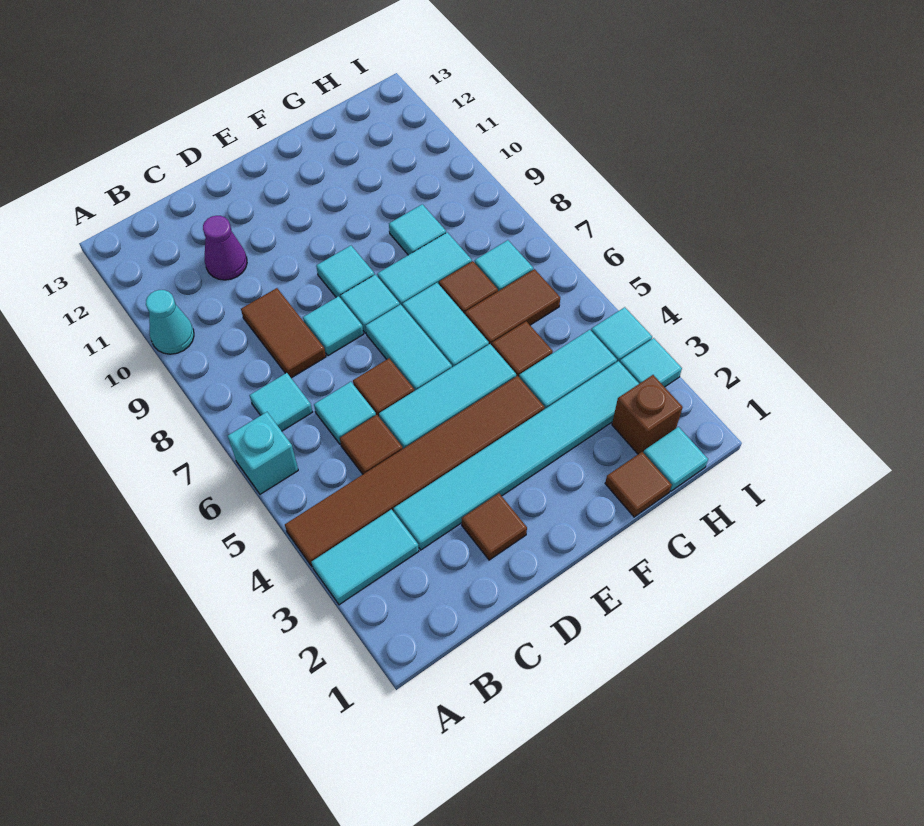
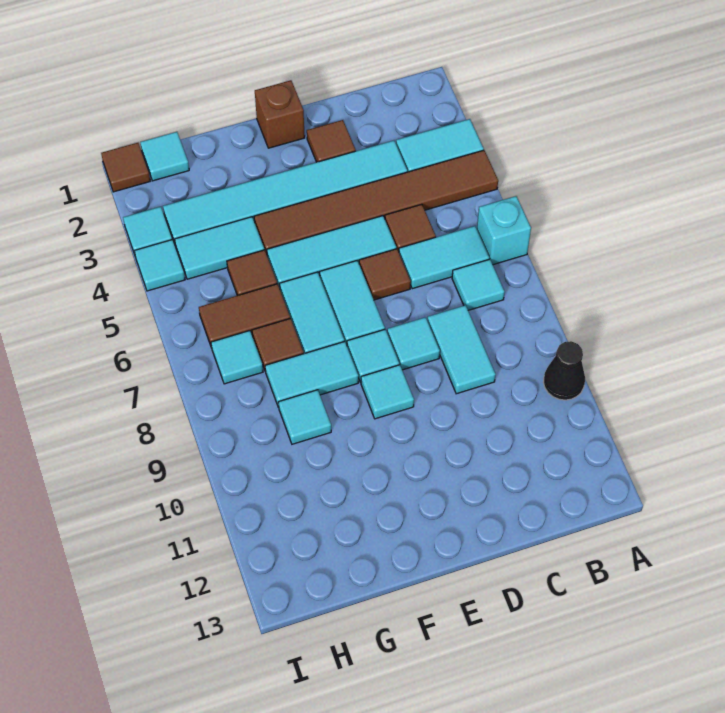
cyan 1x1 cone [146,290,194,354] -> black 1x1 cone [543,341,585,400]
cyan 1x1 tile [314,382,376,444] -> cyan 1x2 tile [399,226,489,289]
brown 1x2 tile [241,288,326,378] -> cyan 1x2 tile [427,305,496,394]
purple 1x1 cone [203,216,247,280] -> none
brown 1x1 tile [605,452,672,517] -> brown 1x1 tile moved to [101,143,150,192]
brown 1x1 brick [612,375,683,454] -> brown 1x1 brick moved to [255,80,305,148]

